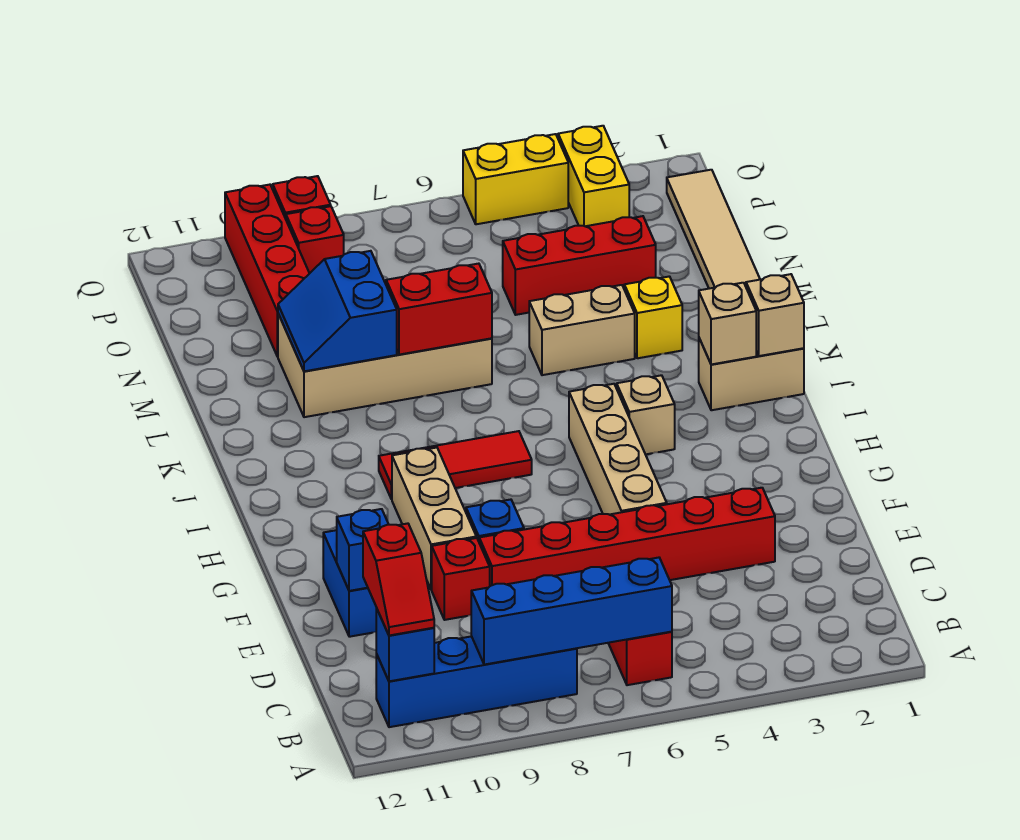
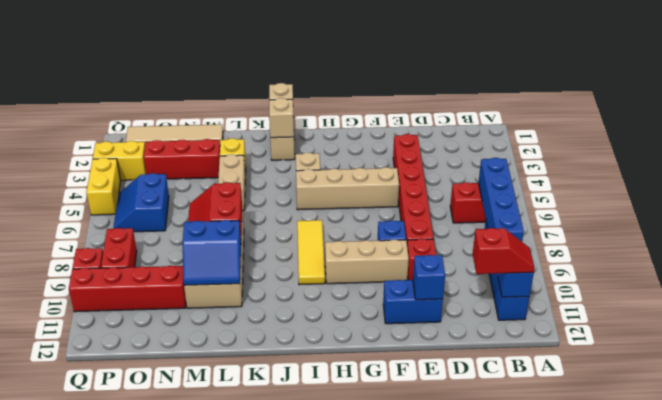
red 1x3 tile [379,431,532,499] -> yellow 1x3 tile [297,220,325,285]
red 1x3 brick [503,216,656,315] -> red 1x3 brick turned to [144,139,220,179]
none -> blue 2x2 slope [113,173,169,232]
red 1x1 brick [286,206,344,273] -> red 1x2 brick [101,228,137,268]

